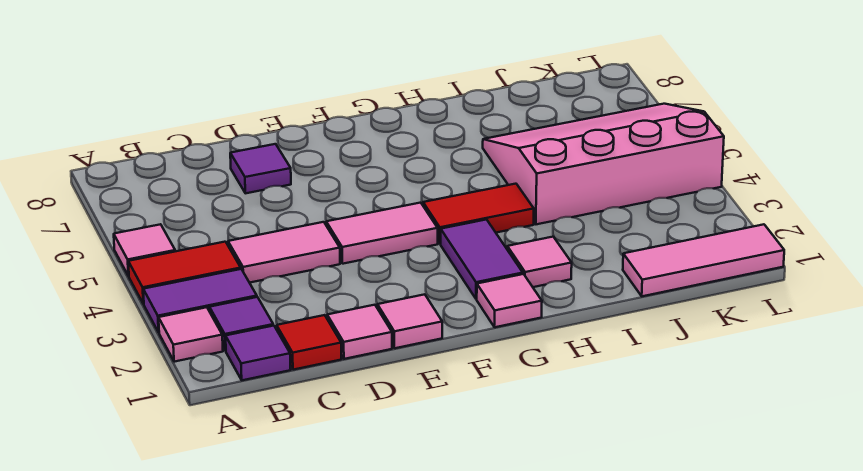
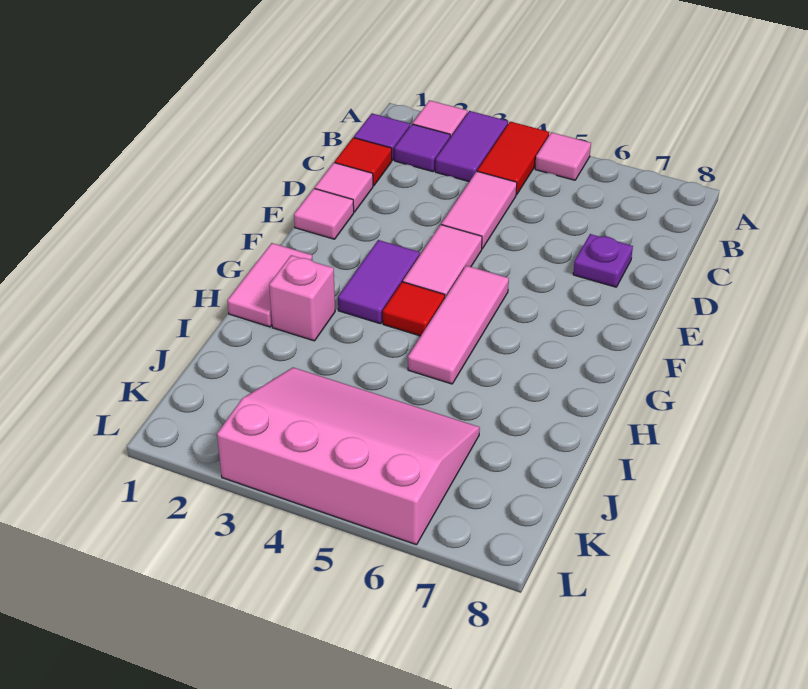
purple 1x1 tile [230,144,291,193] -> purple 1x1 plate [573,234,633,287]
pink 1x1 tile [477,274,542,327] -> pink 1x2 tile [227,243,313,327]
purple 1x2 tile [441,220,523,299] -> purple 1x2 tile turned to [338,240,420,324]
red 1x2 tile [423,184,534,244] -> red 1x1 tile [383,282,445,336]
pink 1x1 tile [507,237,572,287] -> pink 1x1 brick [269,255,335,341]
pink 3x4 slope [483,104,724,224] -> pink 3x4 slope turned to [217,367,480,545]
pink 1x3 tile [623,224,784,296] -> pink 1x3 tile moved to [408,266,509,384]

